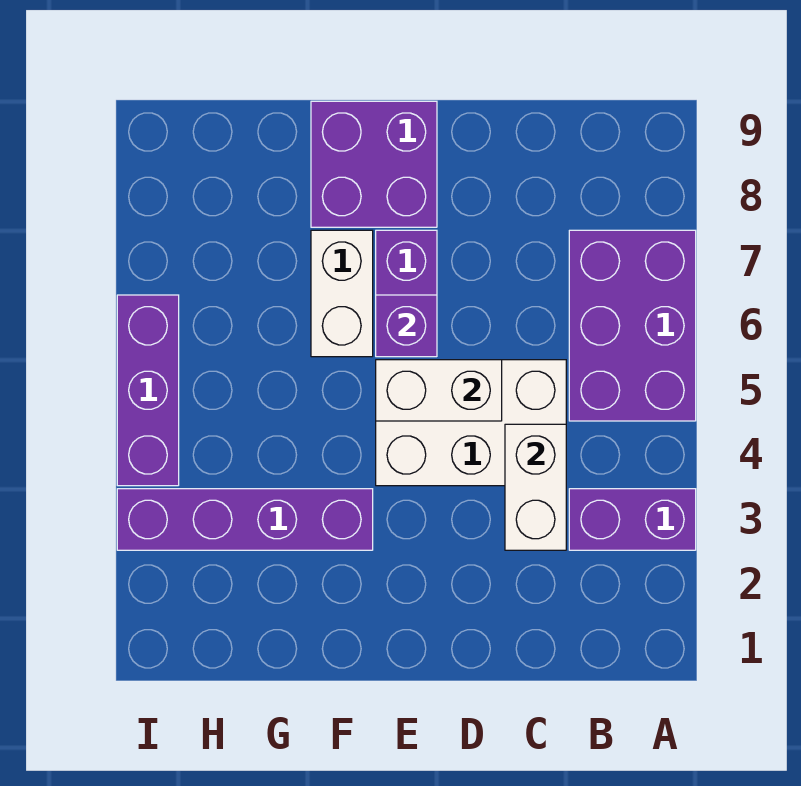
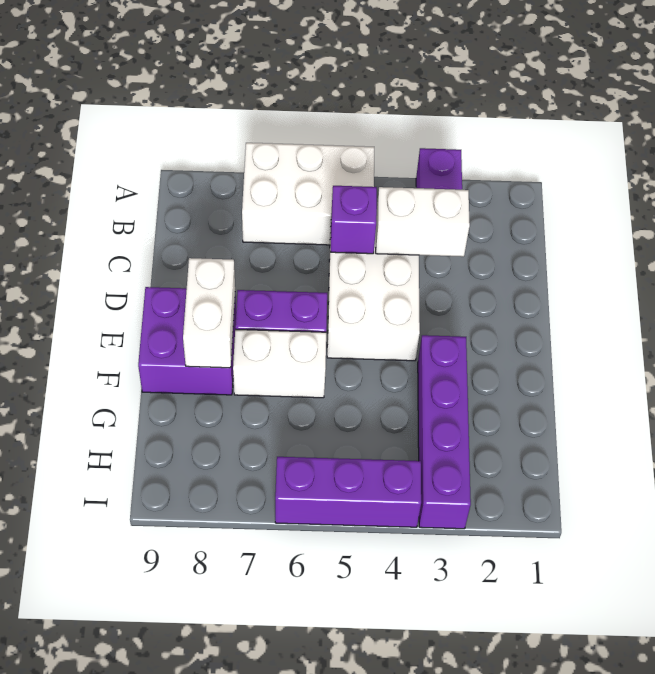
purple 2x3 brick [569,230,696,421] -> white 2x3 brick [242,143,374,245]
white 1x2 brick [376,360,502,421] -> white 1x2 brick moved to [183,258,235,368]
purple 1x1 brick [376,295,437,357] -> purple 1x1 brick moved to [331,186,377,254]

